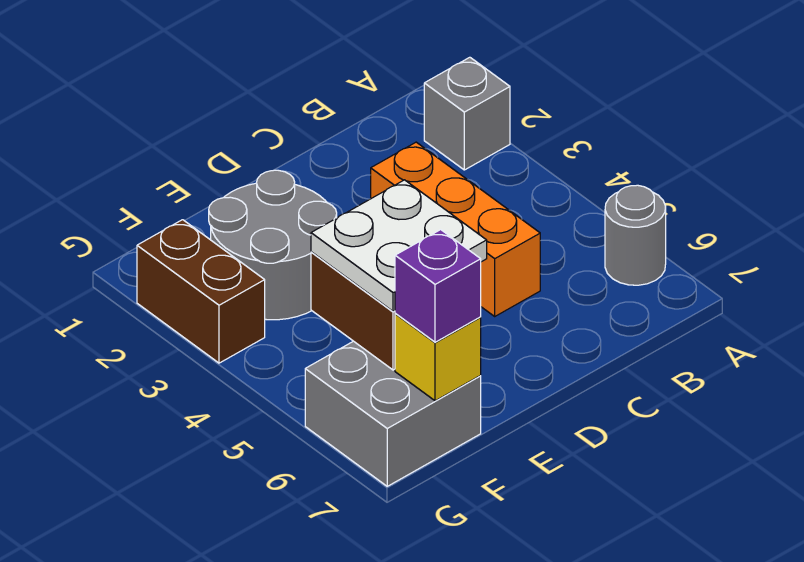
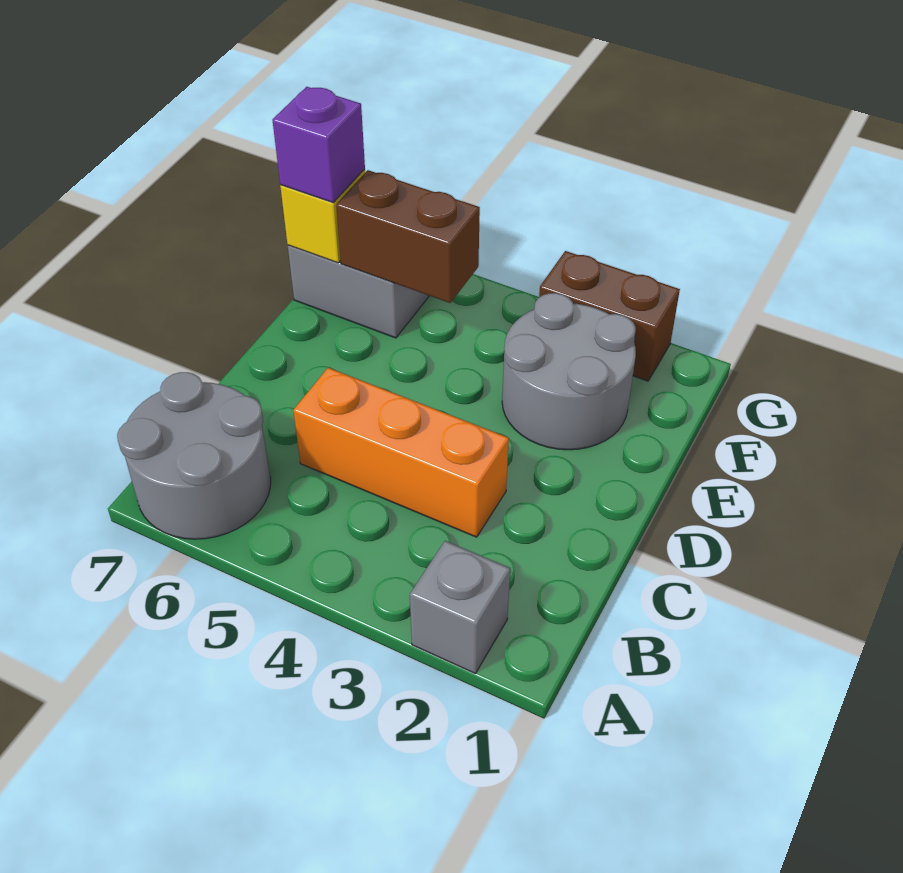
grey 1x1 round brick [605,185,666,285] -> grey 2x2 round brick [117,372,271,539]
white 2x2 plate [311,180,487,311] -> none

